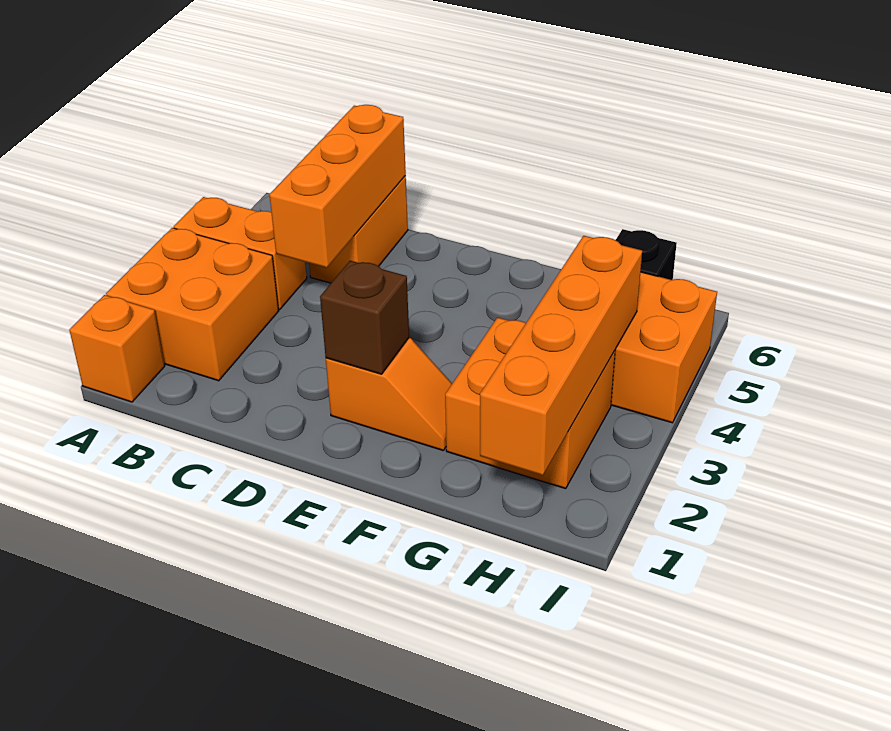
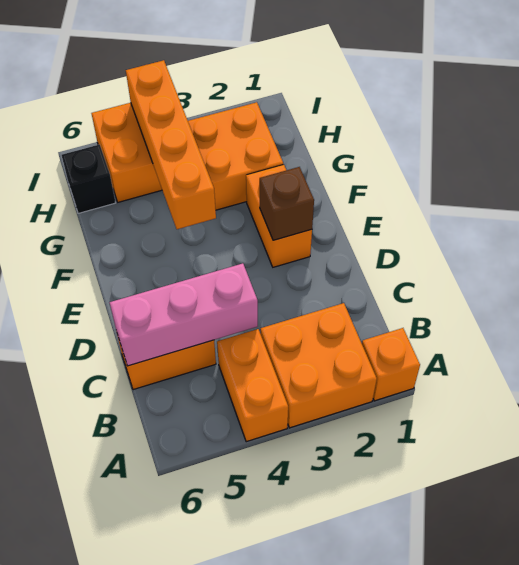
orange 1x3 brick [269,105,406,268] -> pink 1x3 brick [110,263,258,366]
orange 1x2 slope [326,338,452,451] -> orange 1x2 brick [246,164,312,267]
orange 1x4 brick [480,236,642,475] -> orange 1x4 brick turned to [126,60,216,229]

